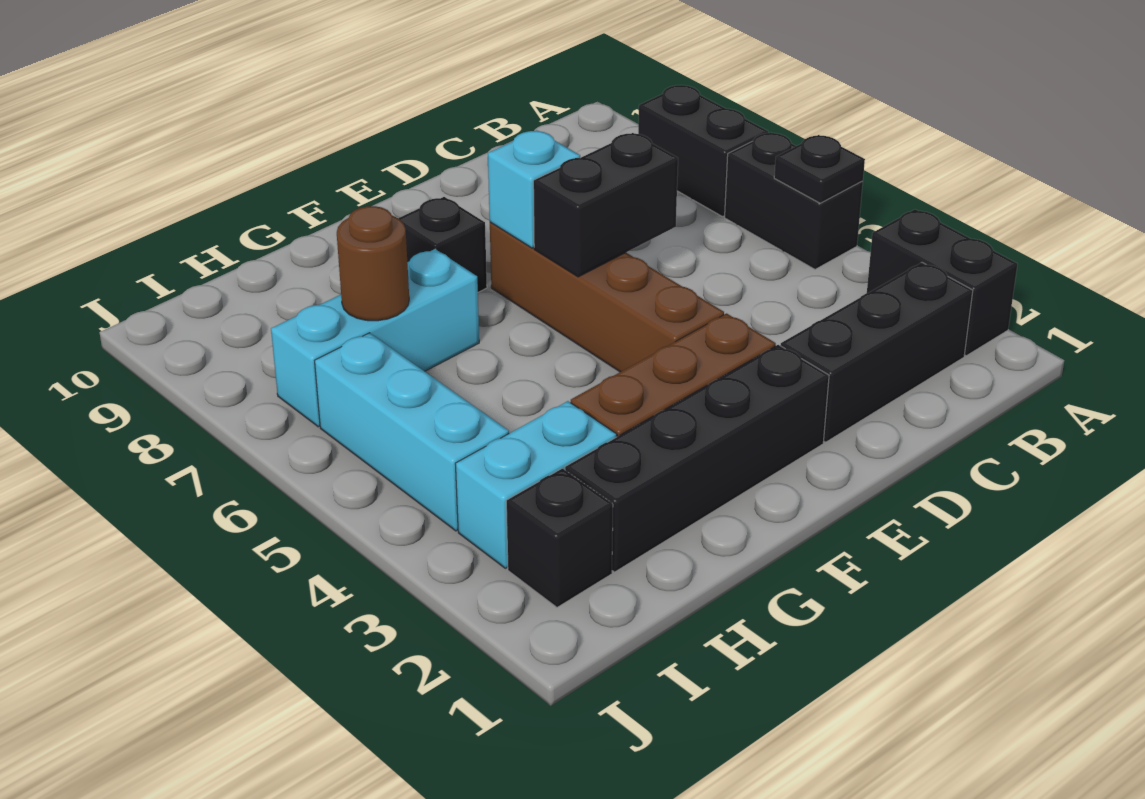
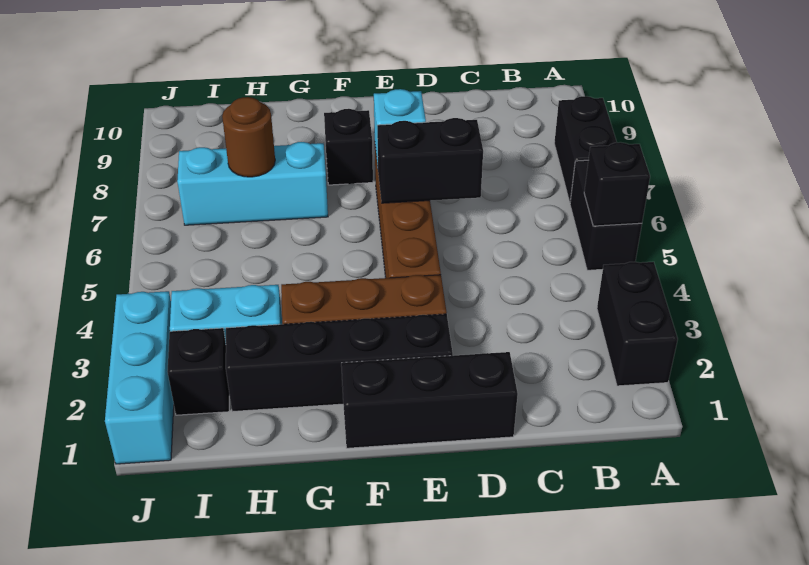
black 1x1 plate [774,135,865,203] -> black 1x1 brick [584,142,650,226]
black 1x3 brick [780,263,973,442] -> black 1x3 brick moved to [341,352,518,448]
cyan 1x3 brick [315,333,509,531] -> cyan 1x3 brick moved to [105,291,174,464]

